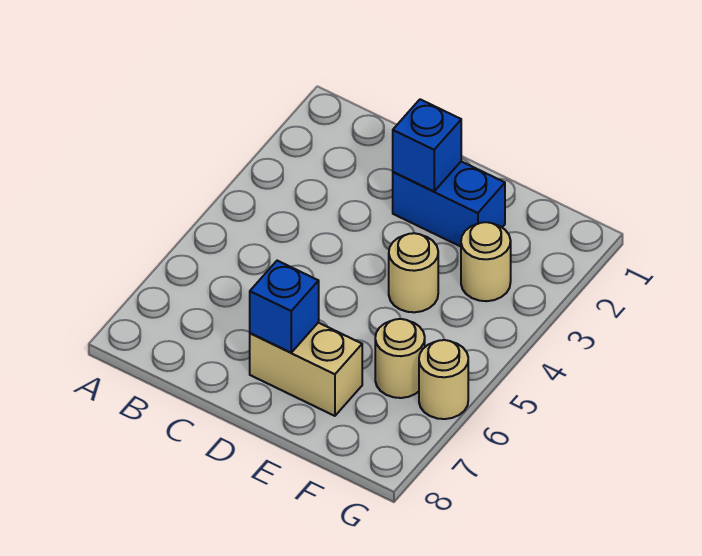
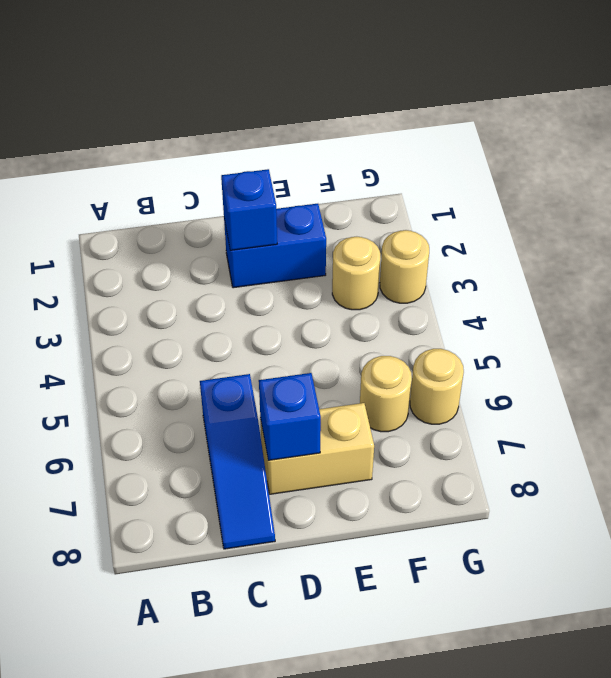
none -> blue 1x3 slope [200,374,275,549]
tan 1x1 round brick [389,233,438,312] -> tan 1x1 round brick moved to [380,230,429,303]

